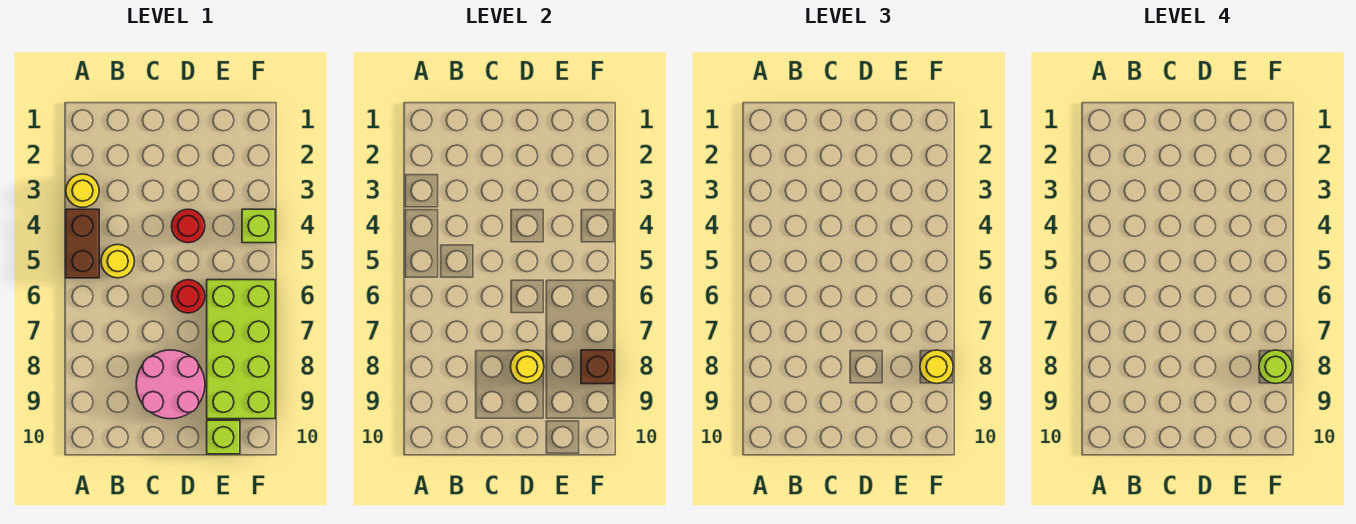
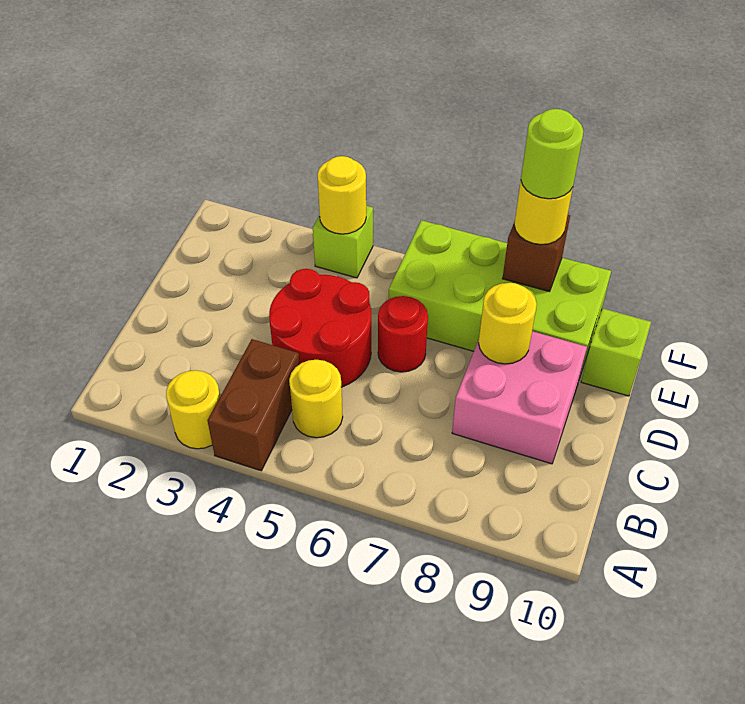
brown 1x2 brick [66,209,99,278] -> brown 1x2 brick turned to [207,339,300,471]
pink 2x2 round brick [136,350,205,419] -> pink 2x2 brick [452,331,587,464]
red 1x1 round brick [172,209,205,243] -> red 2x2 round brick [269,269,371,387]
none -> yellow 1x1 round brick [318,156,366,234]

